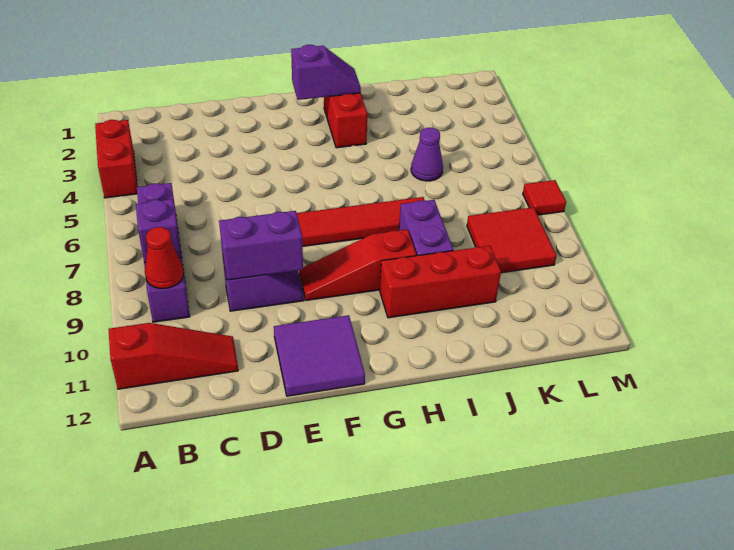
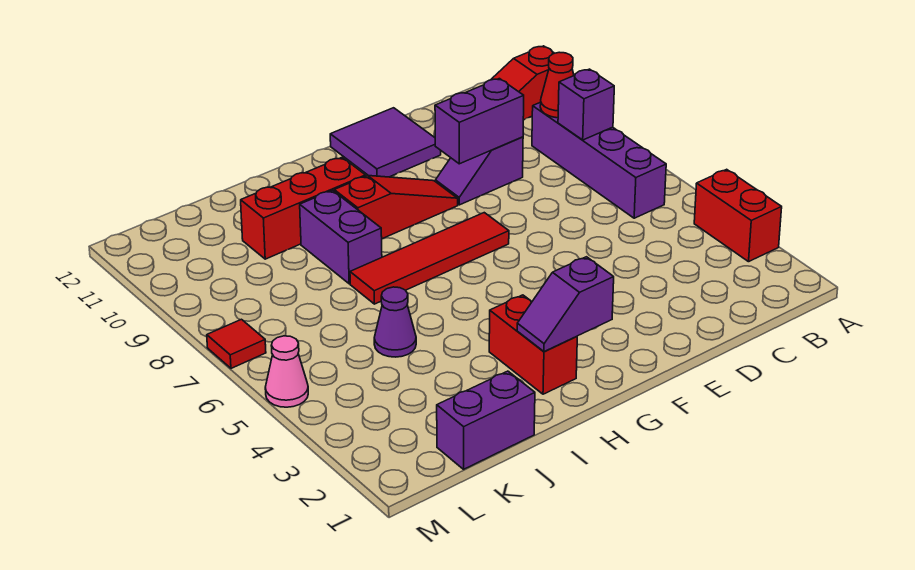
none -> purple 1x2 brick [437,371,535,469]
red 2x2 tile [467,207,557,273] -> none
none -> pink 1x1 cone [265,336,308,407]

